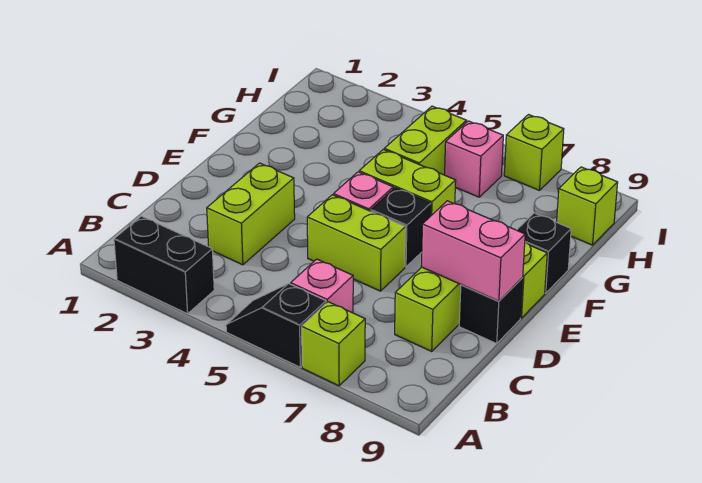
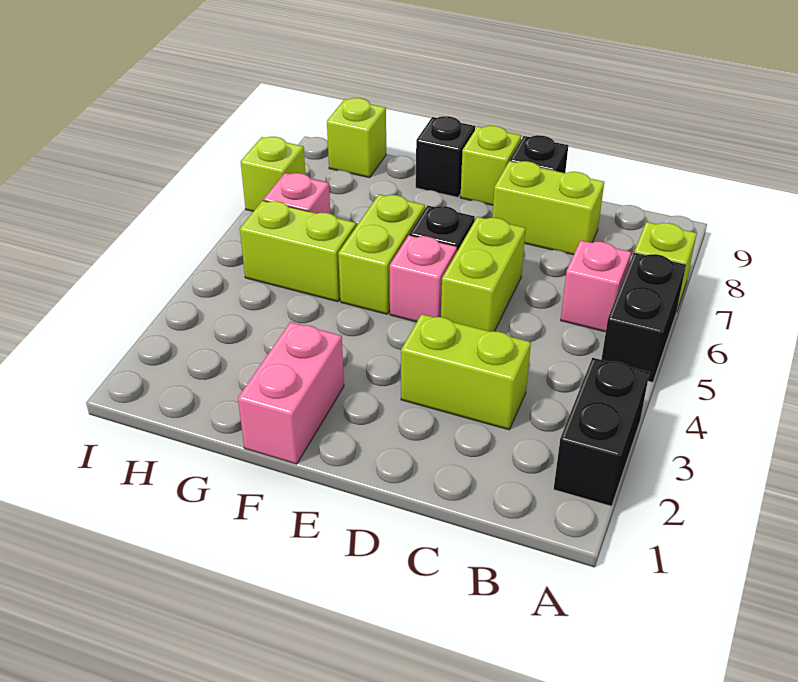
black 1x2 slope [226,284,326,367] -> black 1x2 brick [601,253,686,382]
pink 1x2 brick [421,201,525,301] -> pink 1x2 brick moved to [238,322,344,464]

